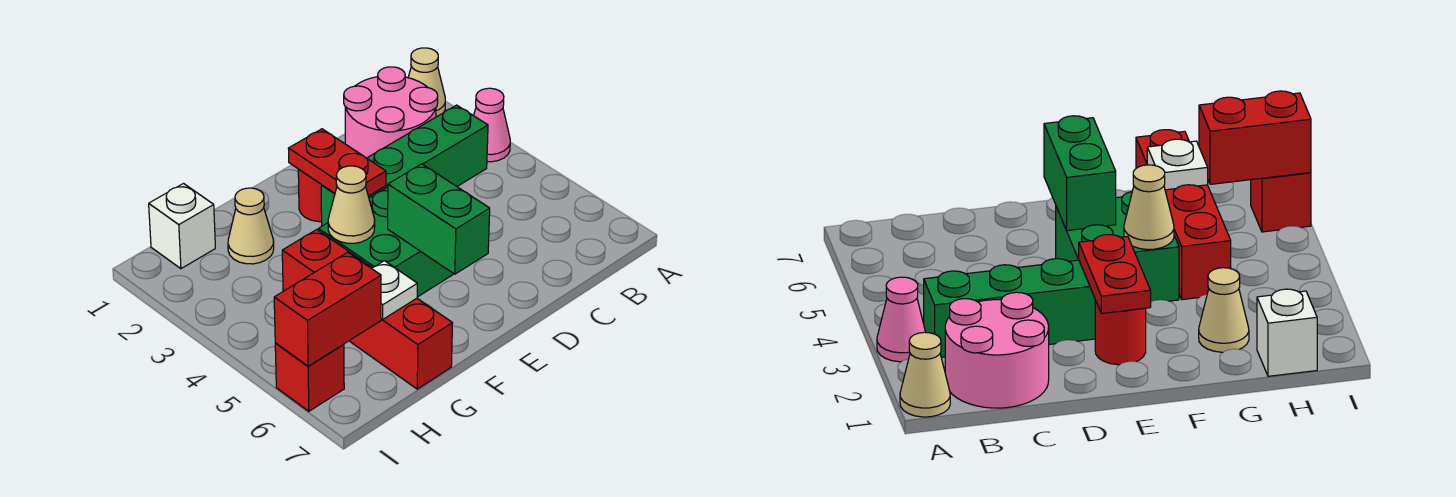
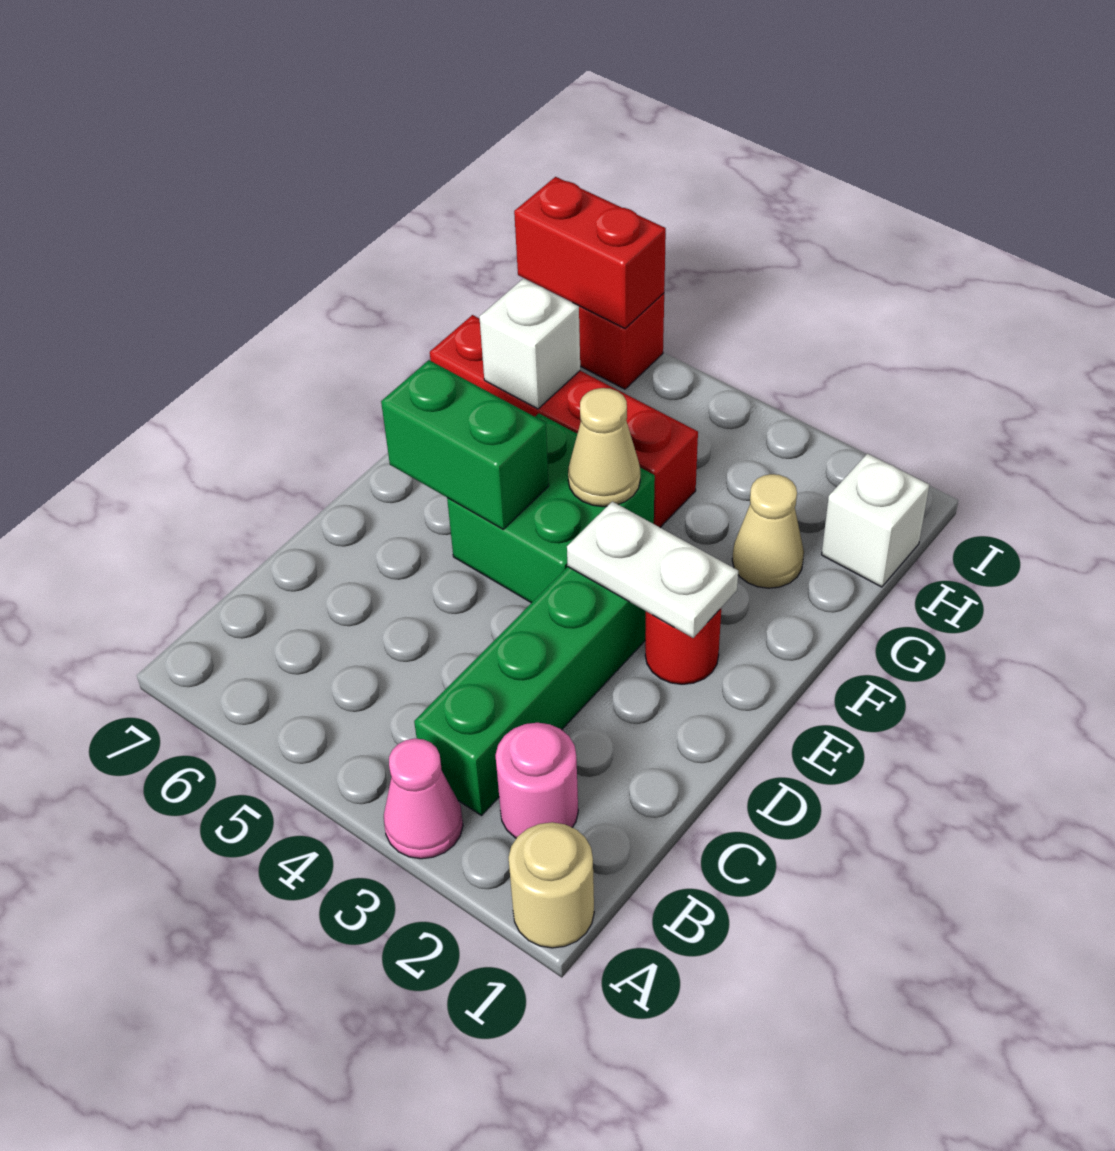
tan 1x1 cone [408,48,445,117] -> tan 1x1 round brick [509,822,594,948]
pink 2x2 round brick [344,67,438,158] -> pink 1x1 round brick [495,723,578,838]
red 1x2 plate [288,129,386,196] -> white 1x2 plate [567,501,738,638]
white 1x1 plate [372,261,417,320] -> white 1x1 brick [479,278,580,409]
red 1x2 brick [274,252,381,366] -> red 1x2 brick turned to [514,177,666,328]

